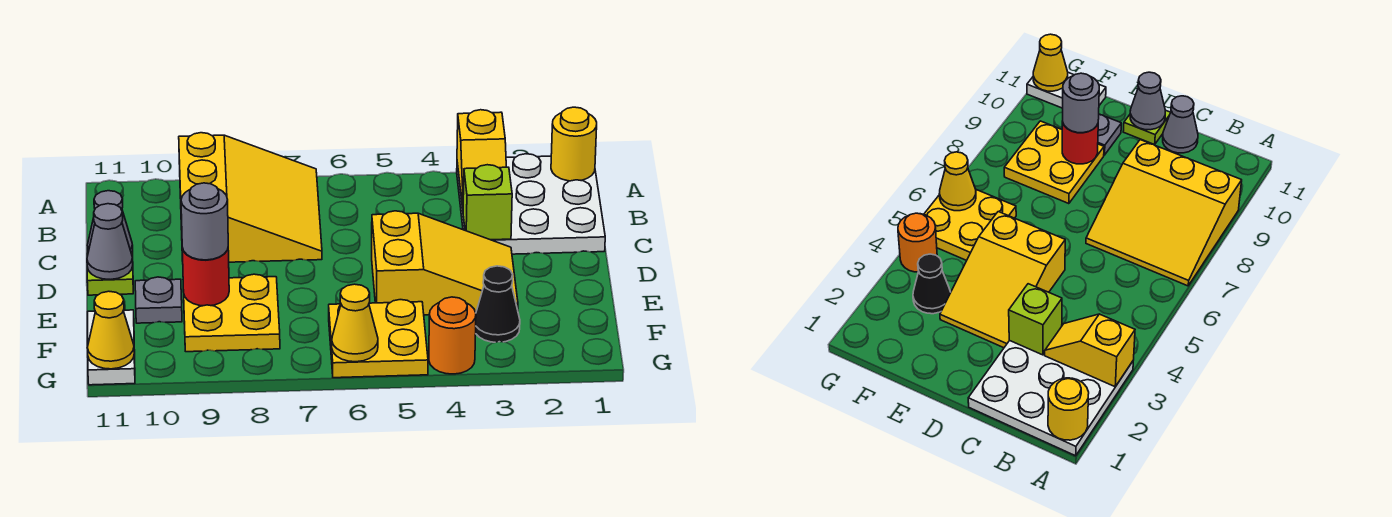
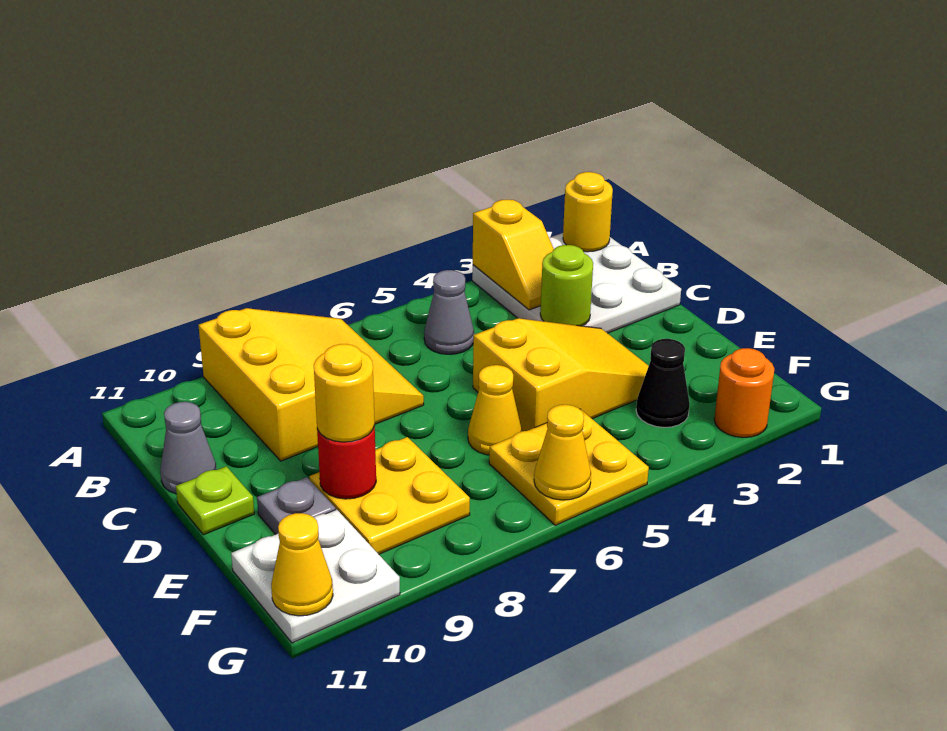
lime 1x1 brick [463,165,512,240] -> lime 1x1 round brick [540,245,593,326]
grey 1x1 cone [87,204,133,279] -> grey 1x1 cone moved to [424,270,474,354]
none -> yellow 1x1 cone [468,365,522,455]
grey 1x1 round brick [181,183,228,260] -> yellow 1x1 round brick [314,344,375,442]
white 1x2 plate [88,310,135,385] -> white 2x2 plate [231,509,400,643]
orange 1x1 round brick [429,297,476,374] -> orange 1x1 round brick moved to [714,348,774,437]

